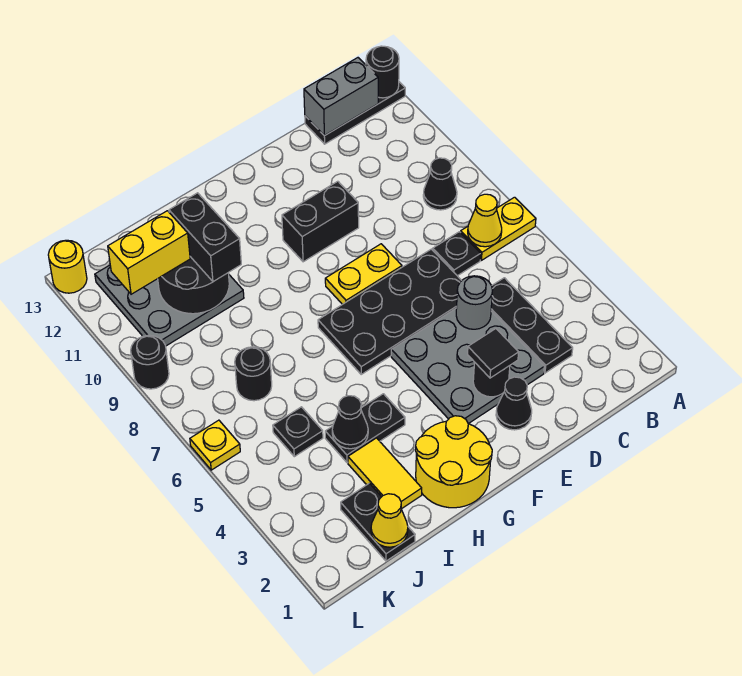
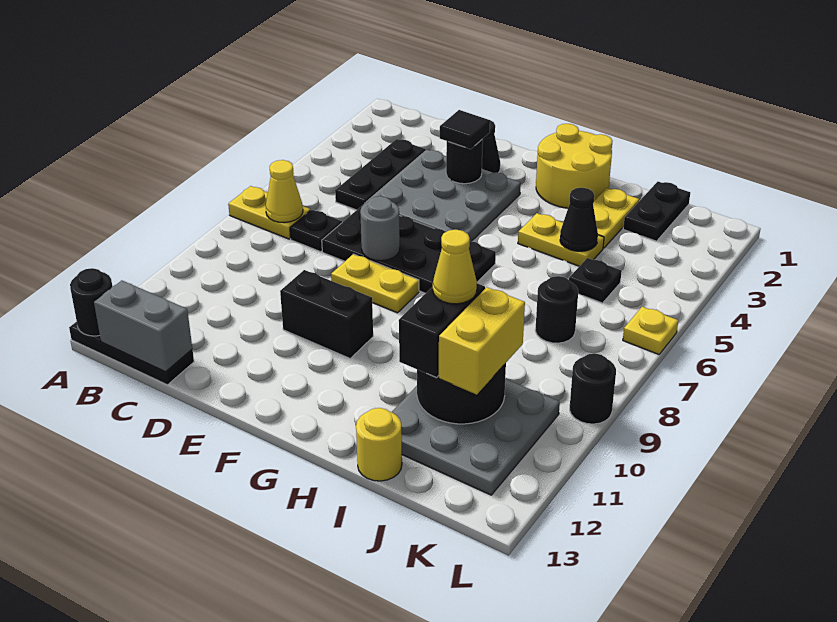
black 1x1 cone [423,158,457,210] -> none
grey 1x1 round brick [456,276,492,329] -> grey 1x1 round brick moved to [360,196,400,261]
black 1x2 plate [325,394,405,462] -> yellow 1x2 plate [518,213,604,266]
yellow 1x2 tile [348,438,422,509] -> yellow 1x2 plate [593,188,639,248]
yellow 1x1 cone [371,494,408,547] -> yellow 1x1 cone moved to [433,229,477,304]
yellow 1x2 brick [108,211,190,294] -> yellow 1x2 brick turned to [439,287,525,394]
yellow 1x1 round brick [48,240,87,293] -> yellow 1x1 round brick moved to [356,408,402,481]

